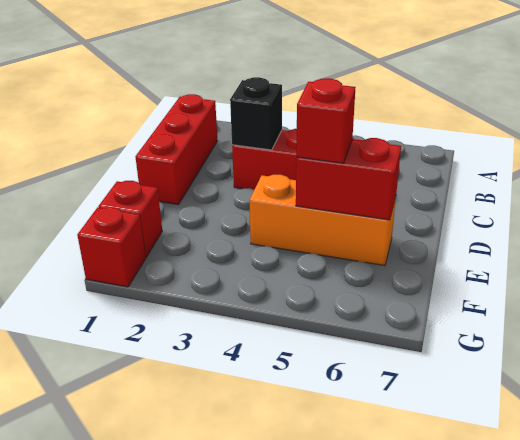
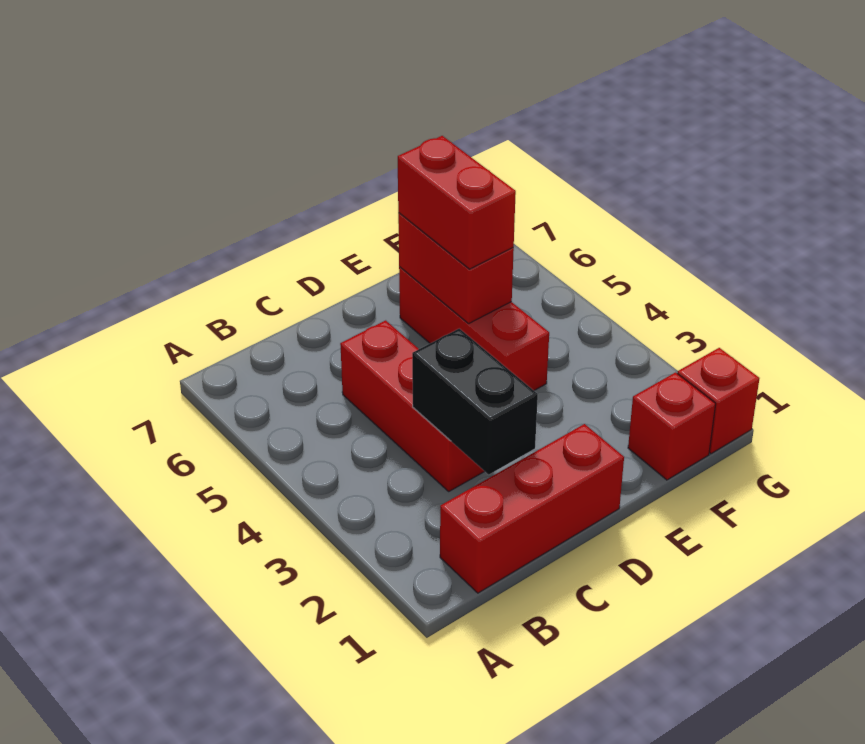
black 1x1 brick [230,77,282,150] -> black 1x2 brick [412,329,538,474]
orange 1x3 brick [249,175,396,266] -> red 1x3 brick [399,267,549,390]
red 1x1 brick [296,78,356,163] -> red 1x2 brick [398,136,516,269]

